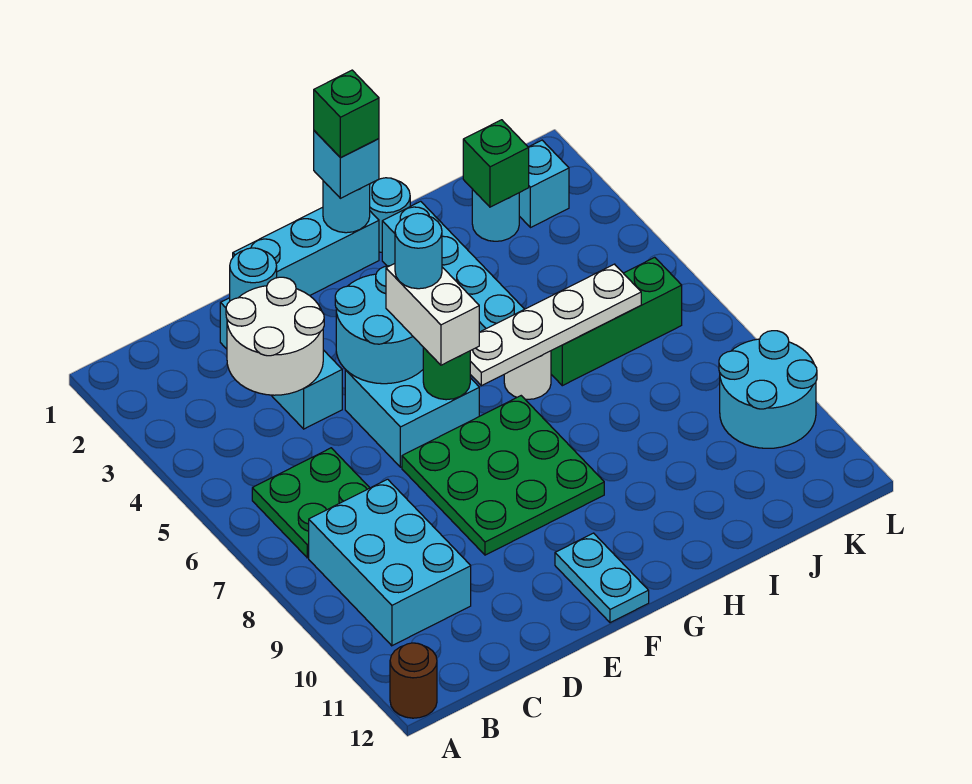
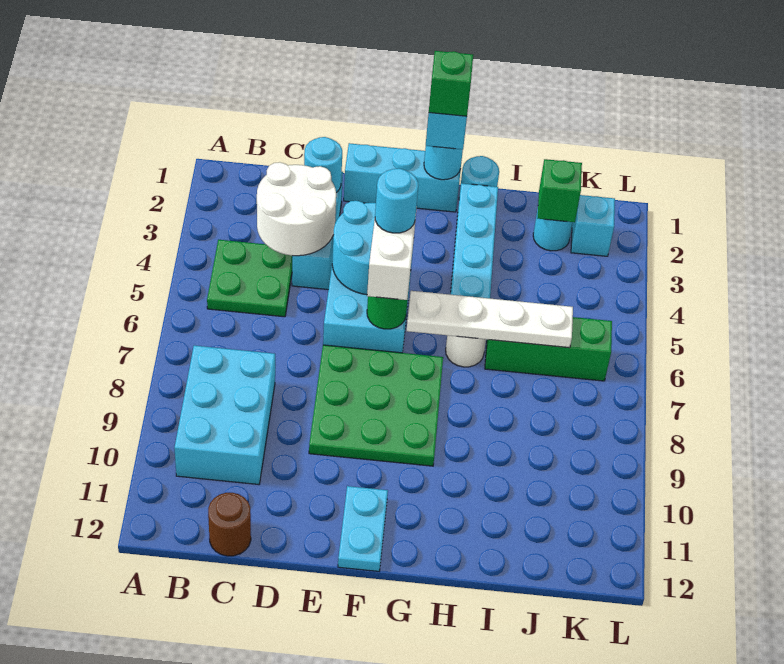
brown 1x1 round brick [390,643,437,718] -> brown 1x1 round brick moved to [208,493,251,556]
green 2x2 plate [252,448,369,558] -> green 2x2 plate moved to [207,240,292,317]
cyan 2x2 round brick [719,331,817,448] -> none

